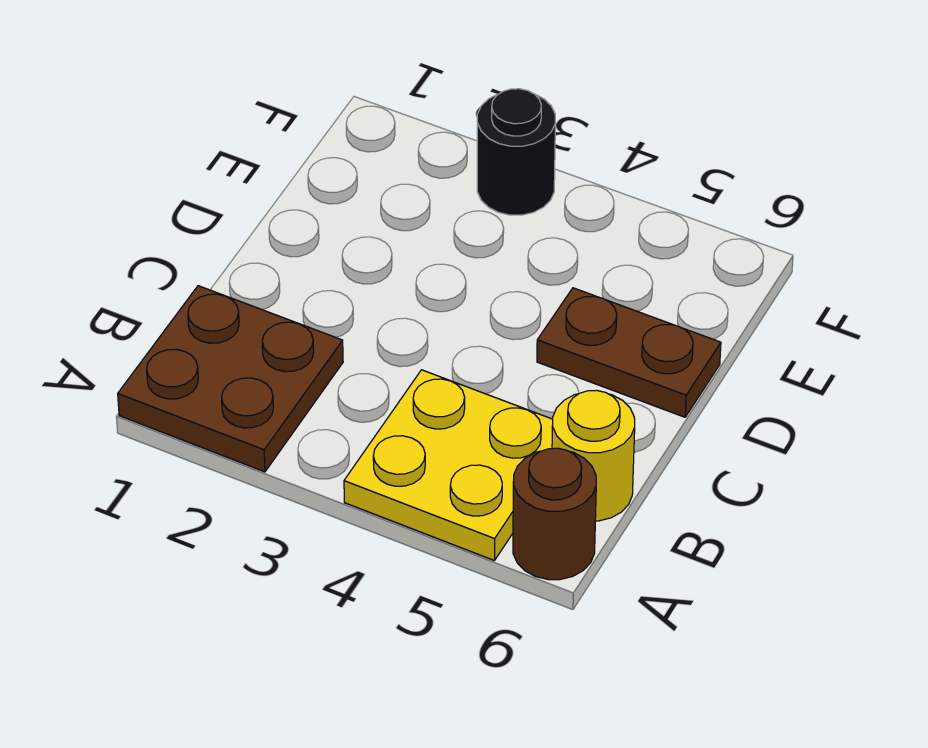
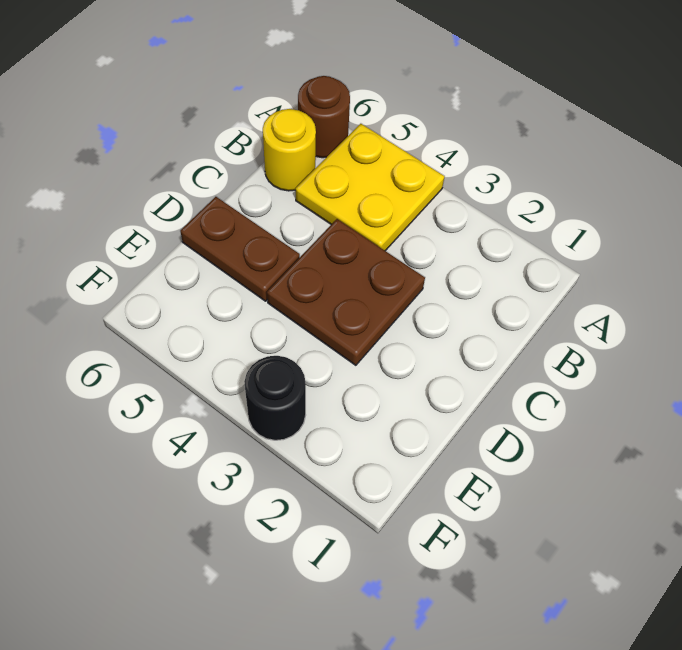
brown 2x2 plate [118,286,343,472] -> brown 2x2 plate moved to [267,219,425,365]

